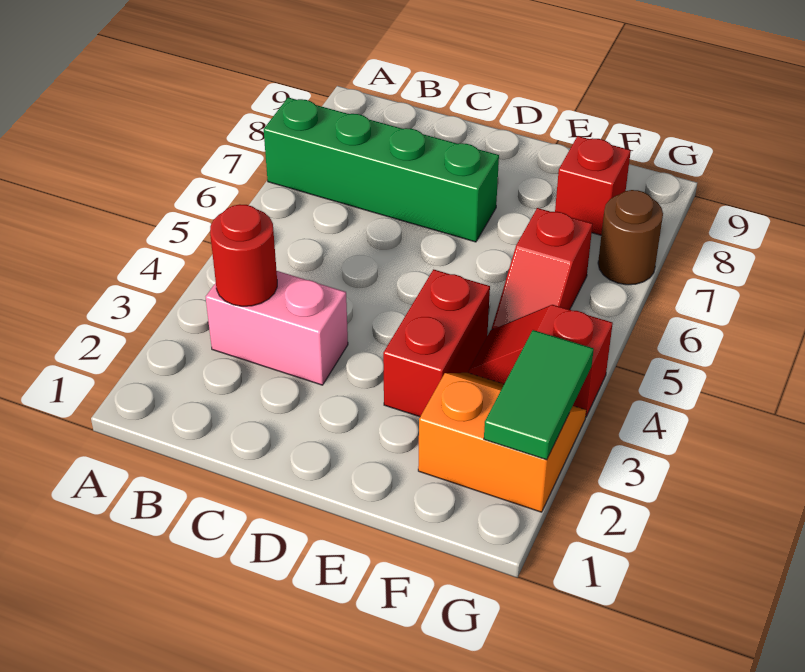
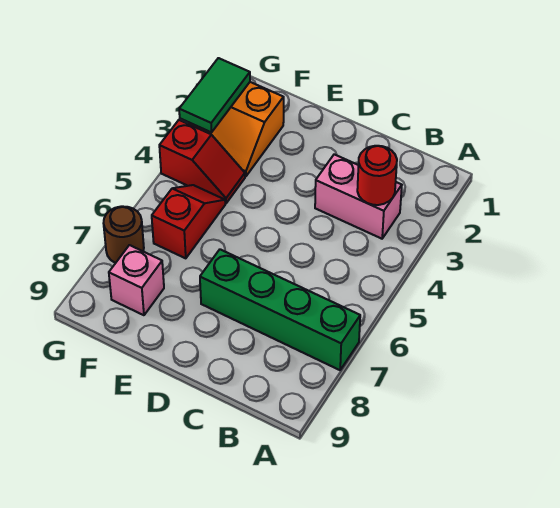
red 1x2 brick [383,269,490,417] -> none
red 1x1 brick [555,136,631,235] -> pink 1x1 brick [109,245,164,315]

